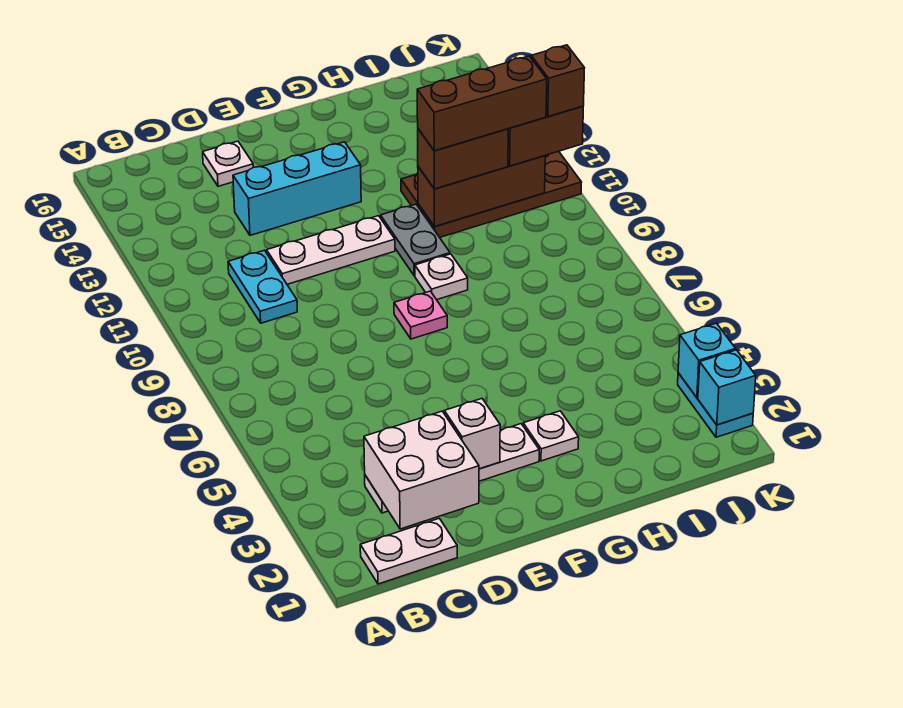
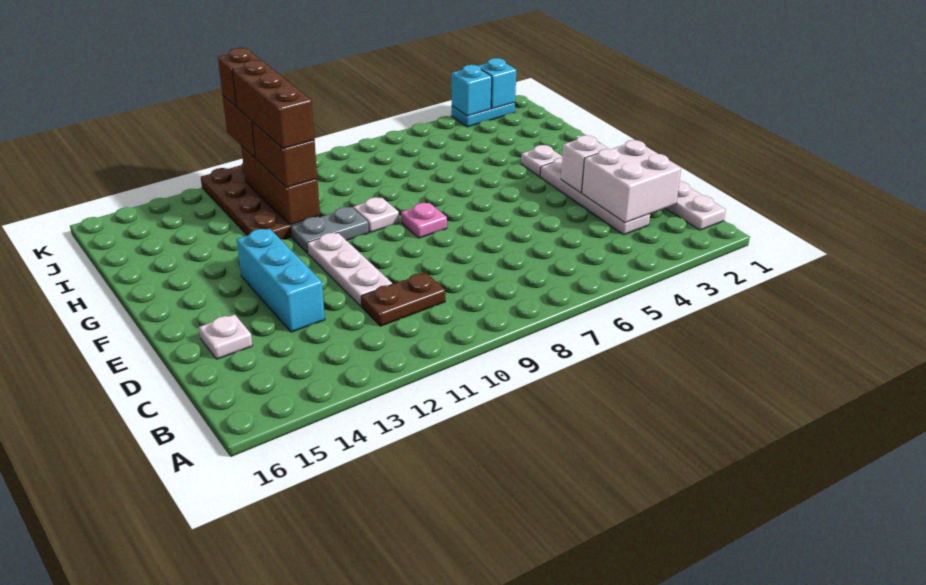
cyan 1x2 plate [228,250,297,323] -> brown 1x2 plate [361,272,445,326]

